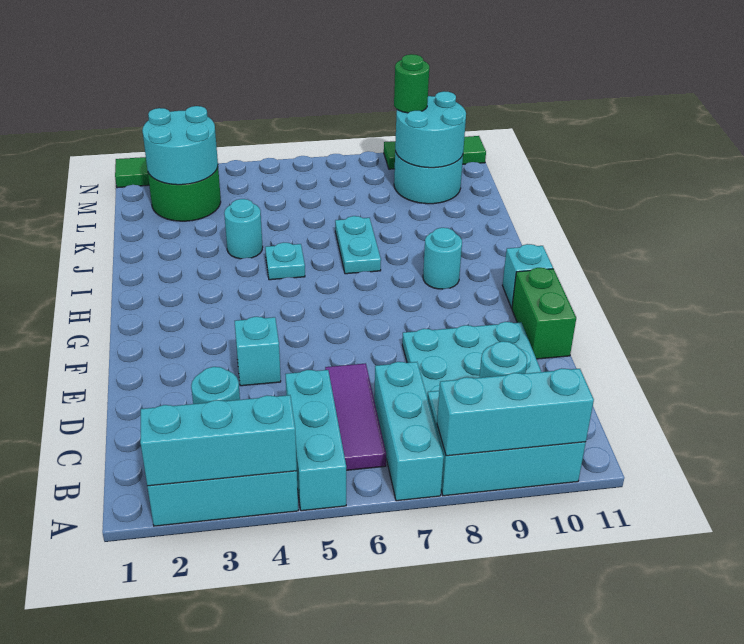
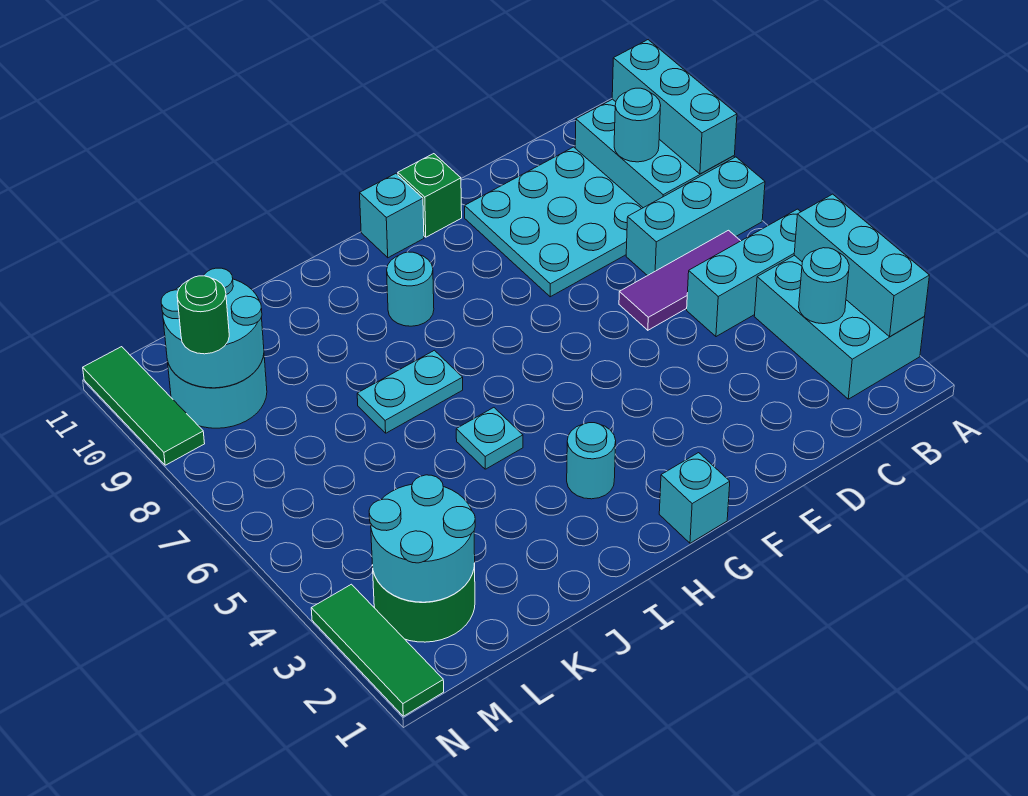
cyan 1x1 brick [235,317,281,386] -> cyan 1x1 brick moved to [659,453,730,543]
green 1x2 brick [512,268,576,359] -> green 1x1 brick [398,154,462,237]
cyan 1x1 round brick [224,199,263,259] -> cyan 1x1 round brick moved to [567,423,616,499]

